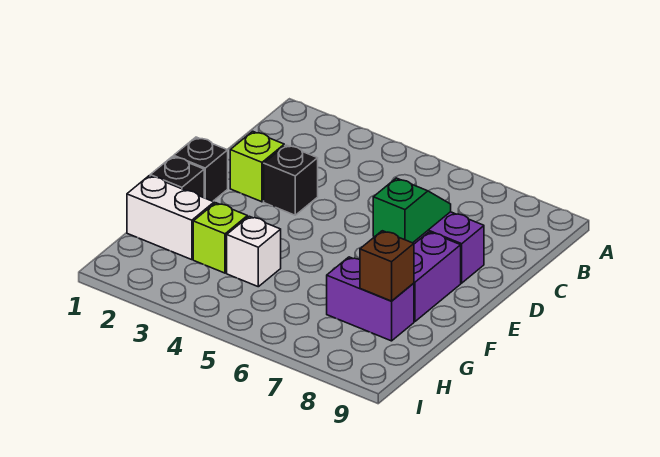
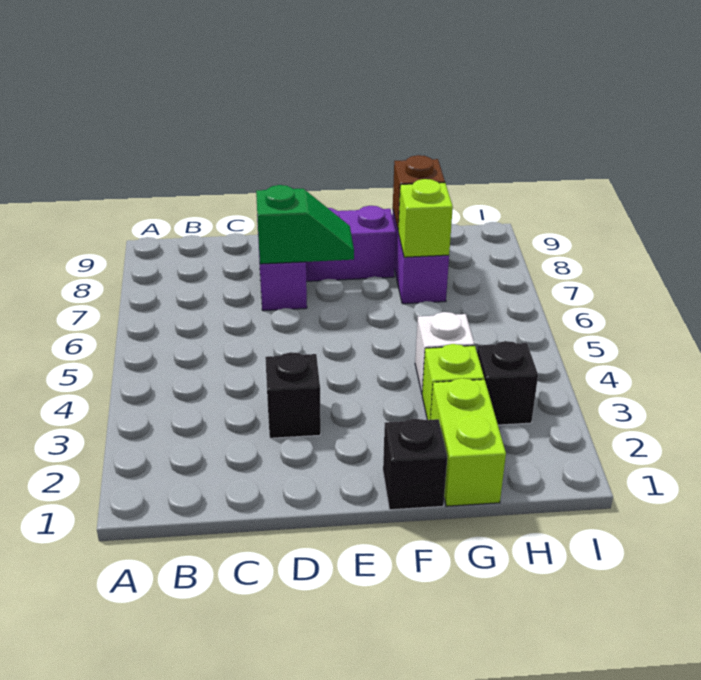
lime 1x1 brick [230,131,284,202] -> lime 1x1 brick moved to [398,179,453,257]
green 1x2 slope [373,178,451,243] -> green 1x2 slope turned to [256,185,354,264]
black 1x1 brick [174,137,228,201] -> black 1x1 brick moved to [477,341,538,425]
white 1x2 brick [127,176,214,260] -> lime 1x2 brick [431,378,506,506]

